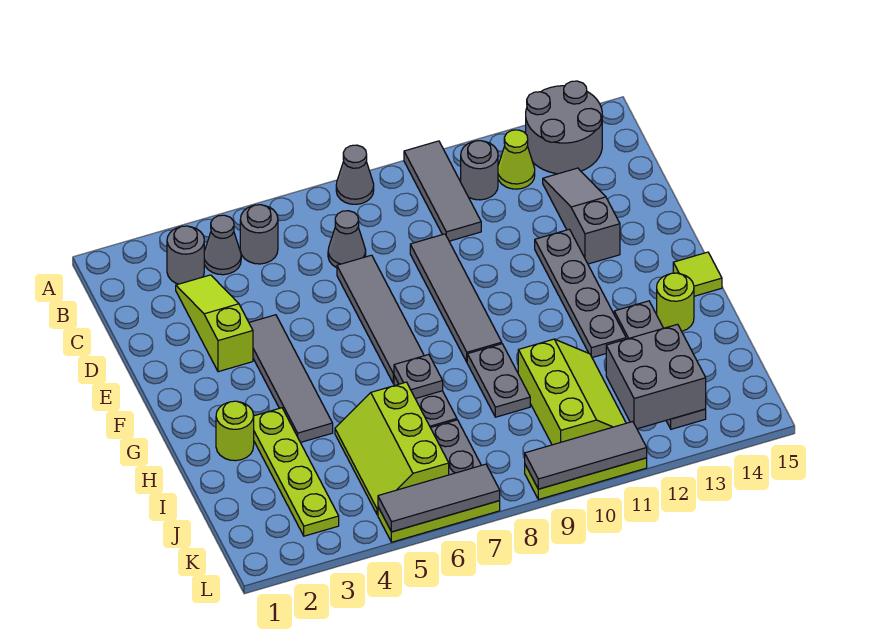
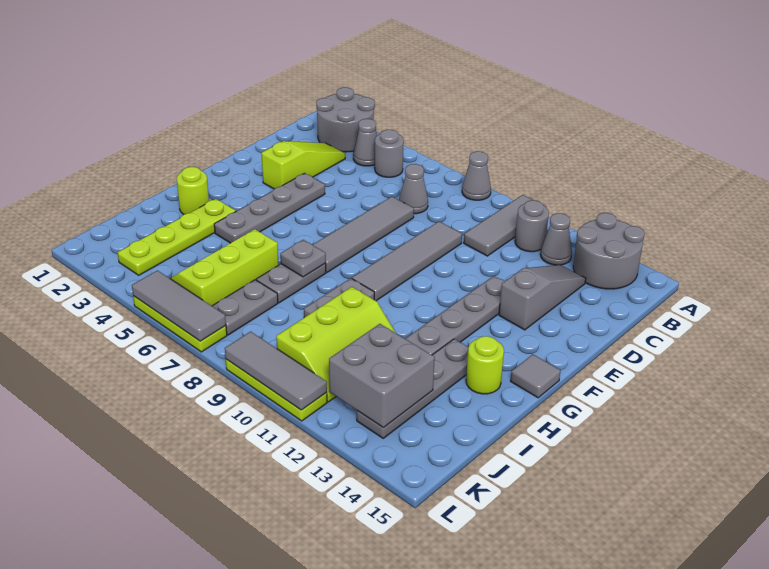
grey 1x1 round brick [167,226,204,284] -> grey 2x2 round brick [316,87,375,152]
lime 1x1 cone [498,130,535,189] -> grey 1x1 cone [540,213,572,265]
grey 1x4 tile [249,315,333,442] -> grey 1x4 plate [214,173,325,243]
lime 1x1 tile [673,252,722,296] -> grey 1x1 tile [511,354,561,398]

